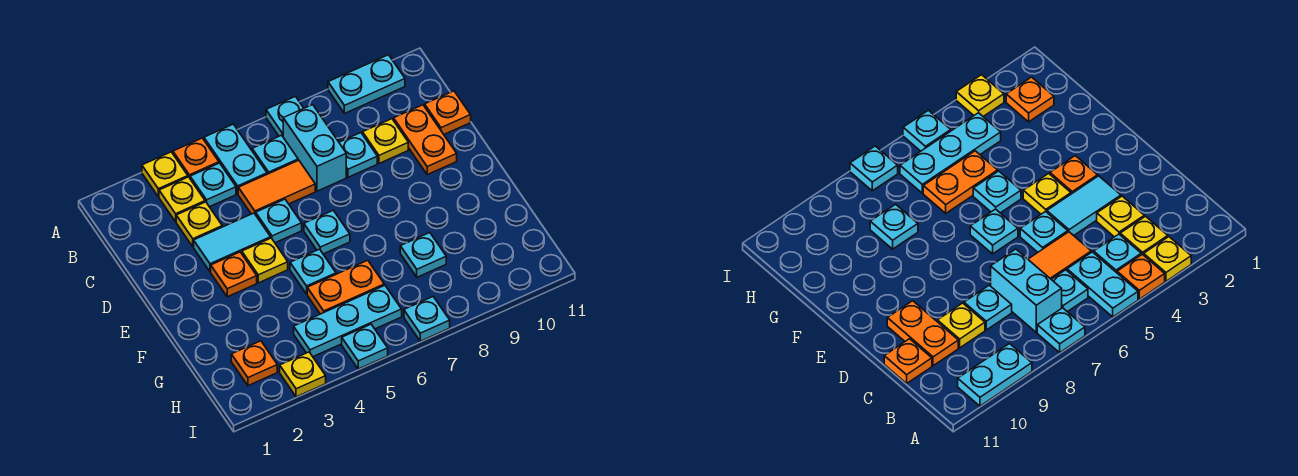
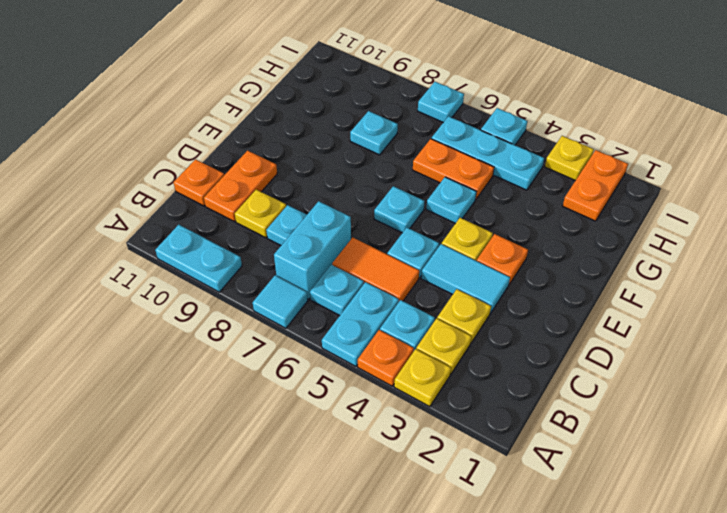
cyan 1x1 plate [266,96,304,136] -> cyan 1x1 tile [253,275,308,328]
orange 1x1 plate [231,341,277,386] -> orange 1x2 plate [563,150,628,221]

